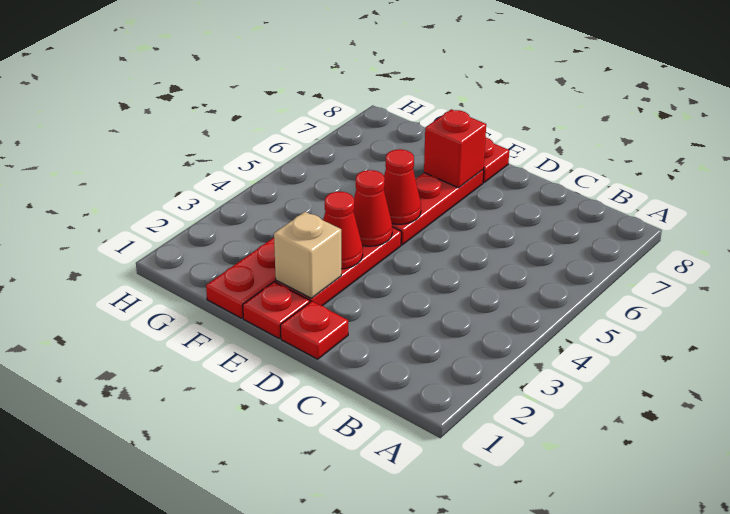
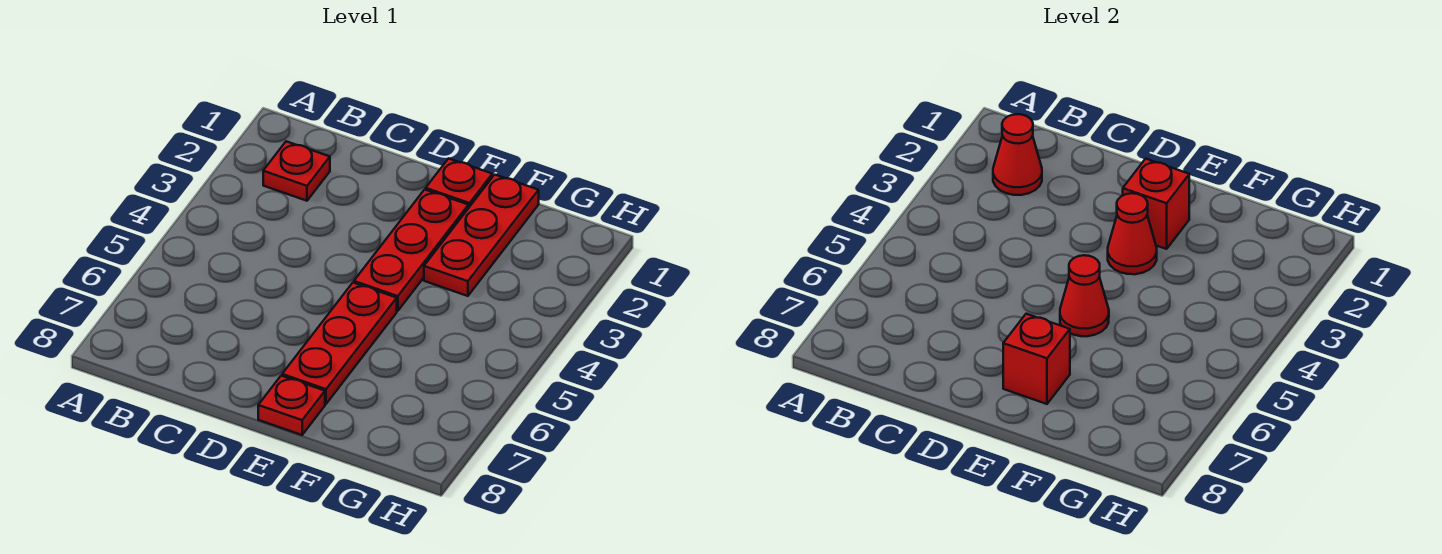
red 1x1 plate [280,301,348,359] -> red 1x1 plate moved to [263,141,330,201]
tan 1x1 brick [274,212,341,298] -> red 1x1 brick [1123,159,1189,249]
red 1x1 cone [354,170,392,246] -> red 1x1 cone moved to [993,114,1042,195]

